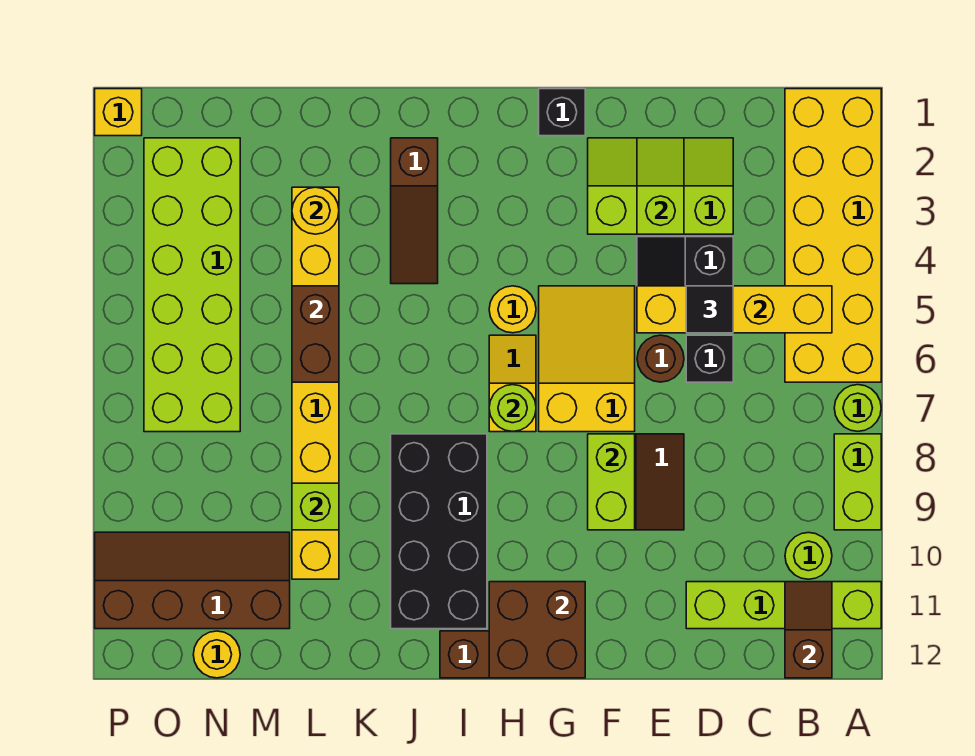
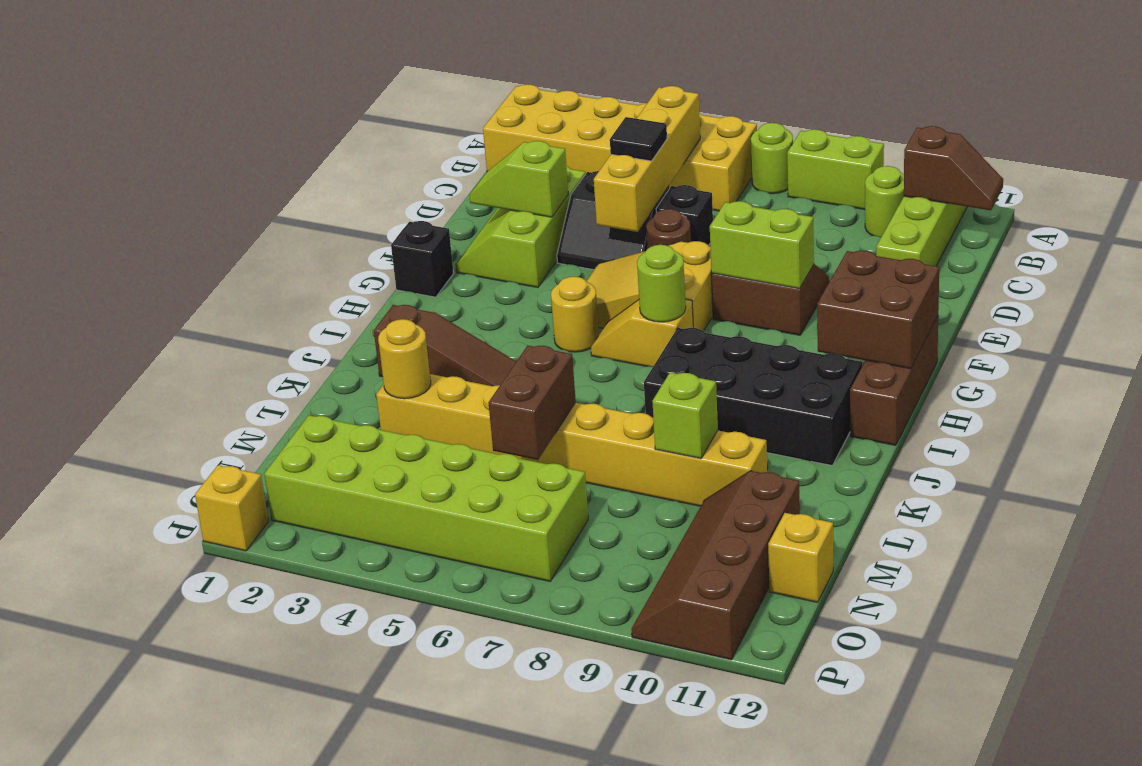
brown 1x2 slope [785,582,832,678] -> brown 1x2 slope turned to [904,126,1003,210]
brown 1x2 brick [292,286,339,382] -> brown 1x2 brick turned to [488,345,576,460]
yellow 1x1 round brick [193,631,240,678] -> yellow 1x1 brick [768,513,833,602]

